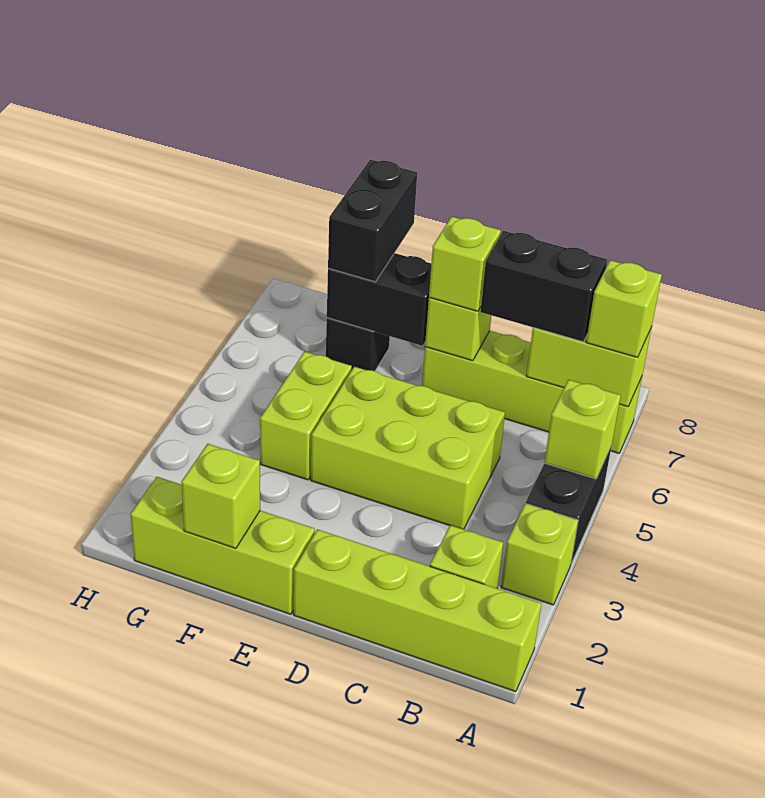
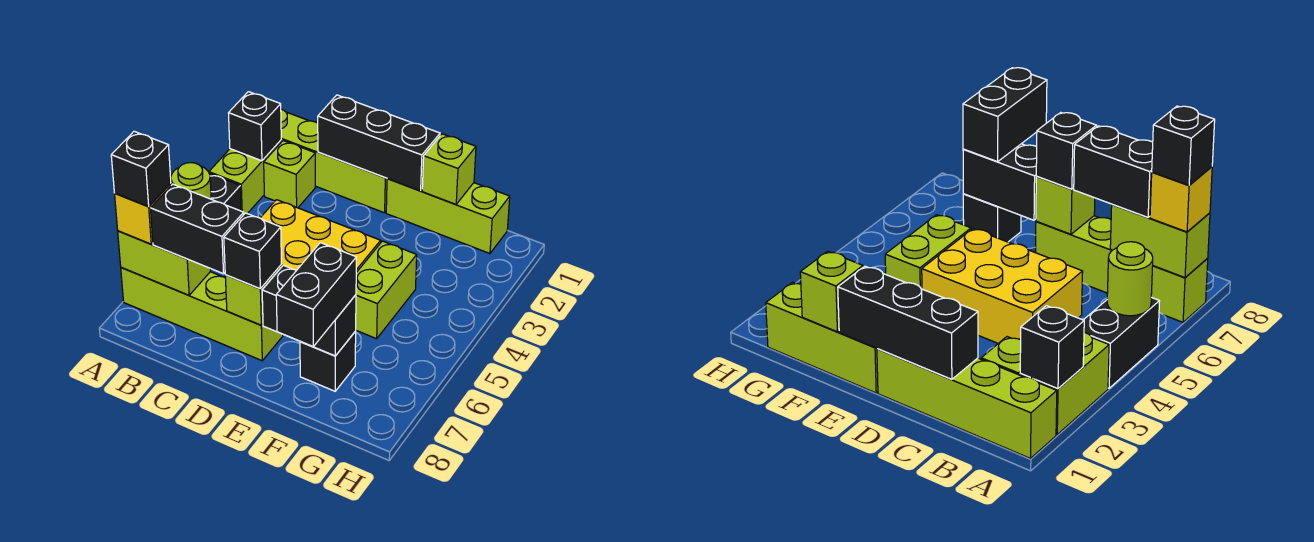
none -> black 1x1 brick [229,92,281,161]
lime 1x1 brick [501,503,578,605] -> lime 1x2 brick [209,140,281,214]
lime 1x1 brick [544,380,621,479] -> lime 1x1 round brick [171,163,211,199]
lime 1x1 brick [586,260,662,357] -> yellow 1x1 brick [115,183,171,244]
none -> black 1x1 brick [111,131,171,207]
none -> black 1x3 brick [318,95,440,191]
lime 2x3 brick [311,367,505,529] -> yellow 2x3 brick [261,200,381,272]
lime 1x1 brick [429,216,501,311] -> black 1x1 brick [224,213,281,289]

